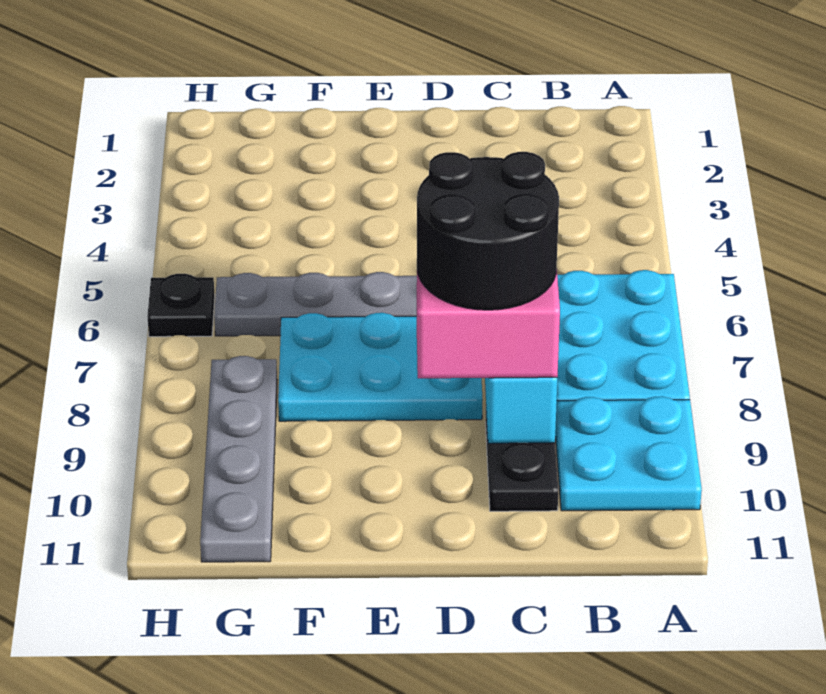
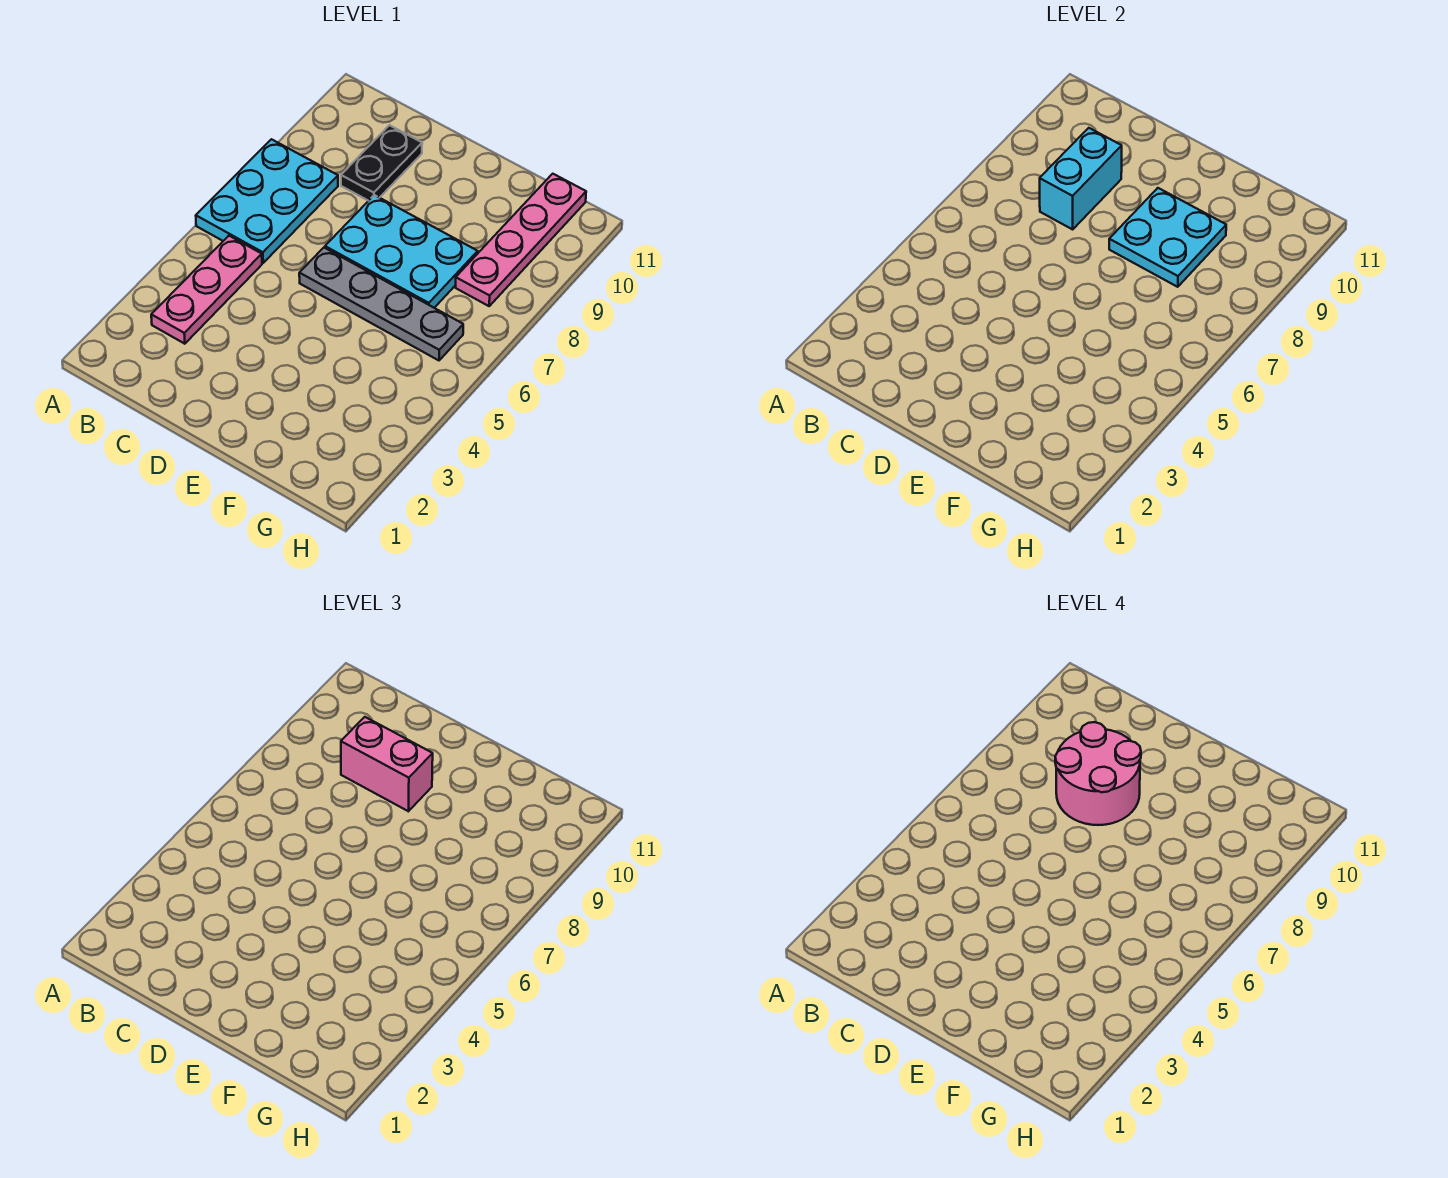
cyan 2x2 plate [555,396,702,511] -> cyan 2x2 plate moved to [1109,188,1226,287]
none -> pink 1x3 plate [151,236,262,344]
black 2x2 round brick [417,152,559,310] -> pink 2x2 round brick [1055,722,1141,825]
grey 1x4 plate [200,356,277,562] -> pink 1x4 plate [456,174,586,306]
black 1x1 plate [147,274,215,337] -> none

